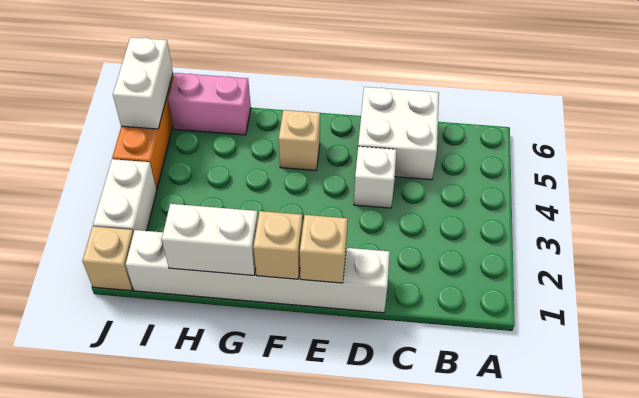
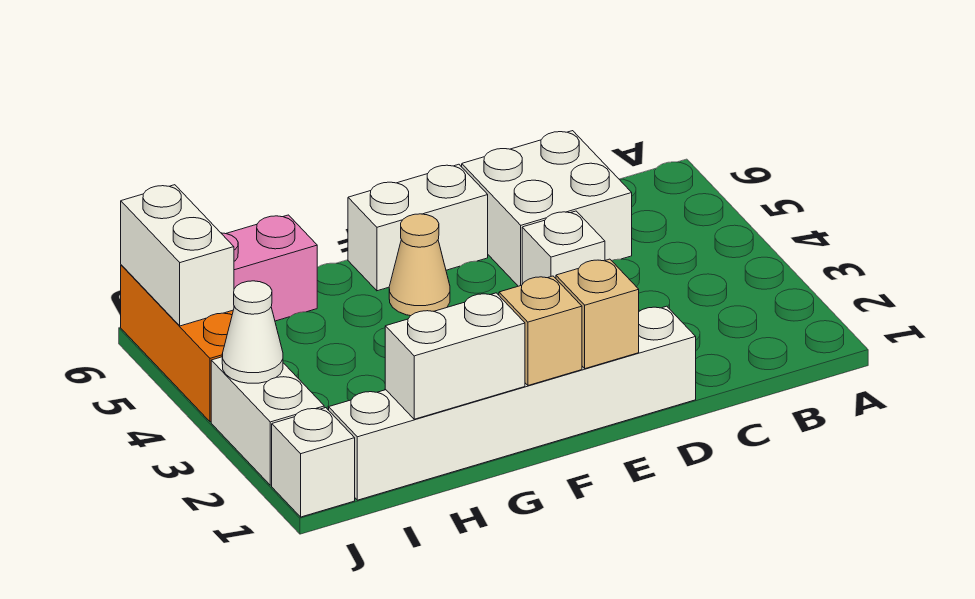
none -> white 1x2 brick [348,164,488,291]
tan 1x1 brick [279,110,320,170] -> tan 1x1 cone [389,214,450,316]
tan 1x1 brick [82,226,134,291] -> white 1x1 brick [272,408,355,517]
none -> white 1x1 cone [222,281,283,383]

